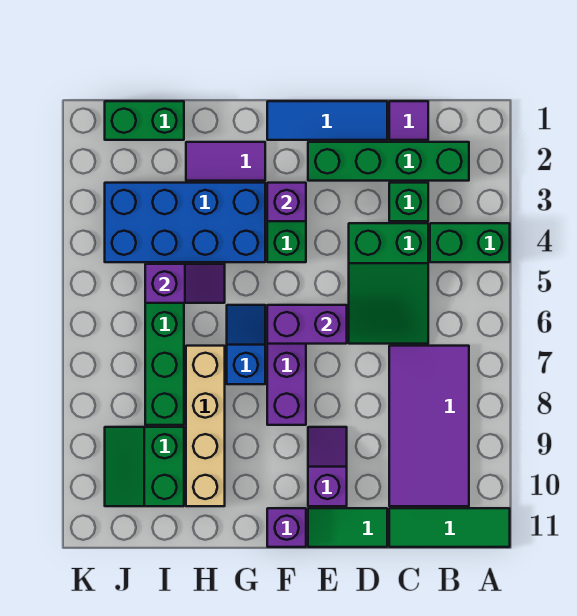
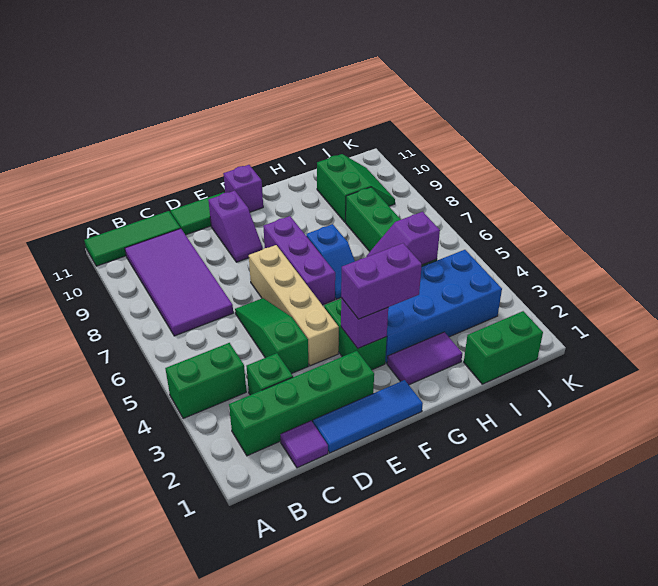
green 2x3 slope [349,223,428,344] -> green 1x3 slope [235,298,308,374]
purple 1x2 brick [267,305,347,344] -> purple 1x2 brick moved to [341,243,422,319]
tan 1x4 brick [186,346,225,506] -> tan 1x4 brick moved to [249,245,339,366]

